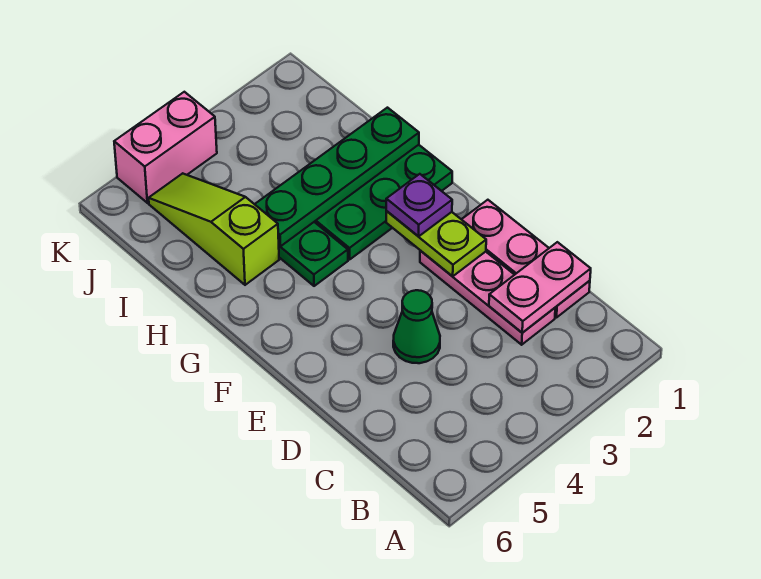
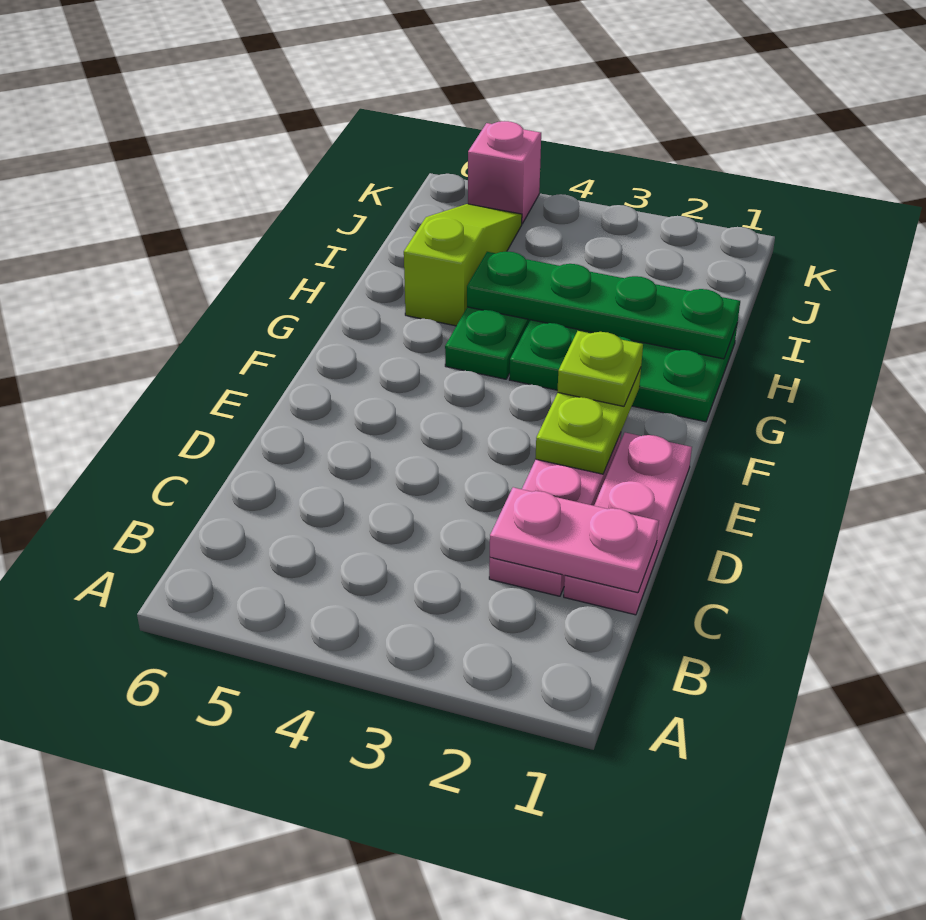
green 1x1 cone [393,290,440,363] -> none
purple 1x1 plate [386,174,452,237] -> lime 1x1 plate [557,331,643,406]
pink 1x2 brick [114,92,217,203] -> pink 1x1 brick [468,121,541,224]

